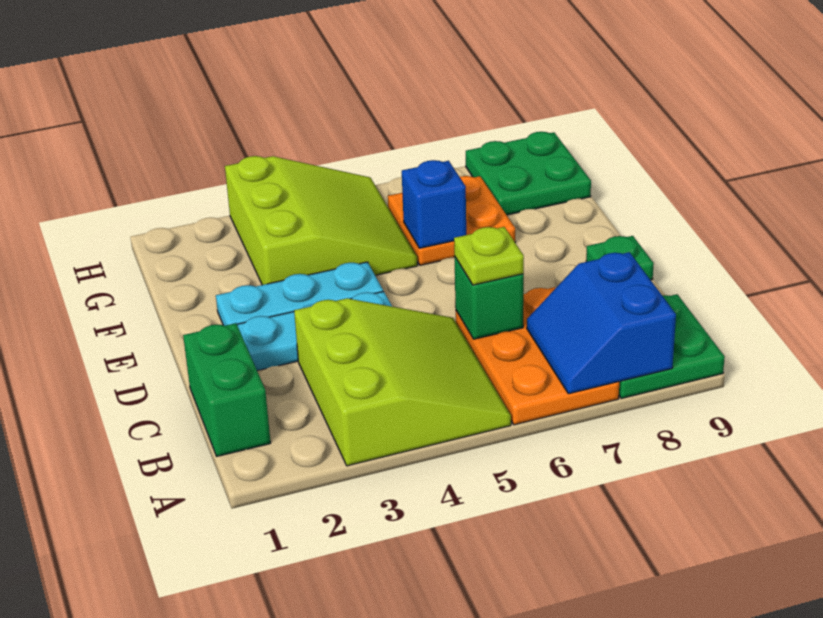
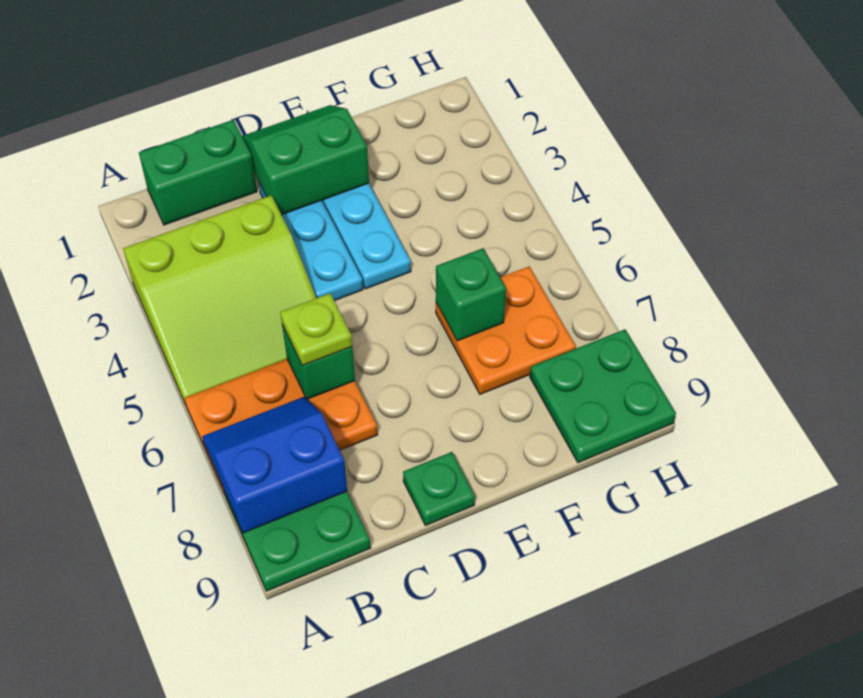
none -> green 2x2 slope [242,105,369,215]
lime 3x3 slope [225,156,418,285] -> none
blue 1x1 brick [402,160,466,248] -> green 1x1 brick [436,248,506,341]

